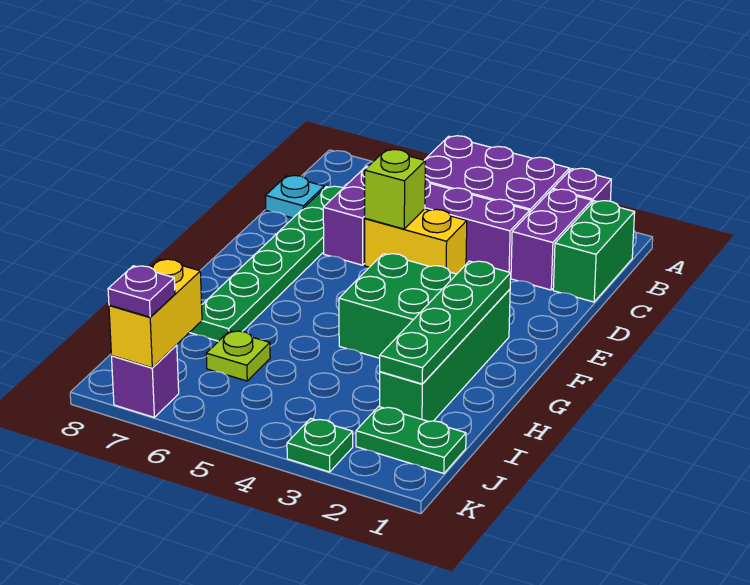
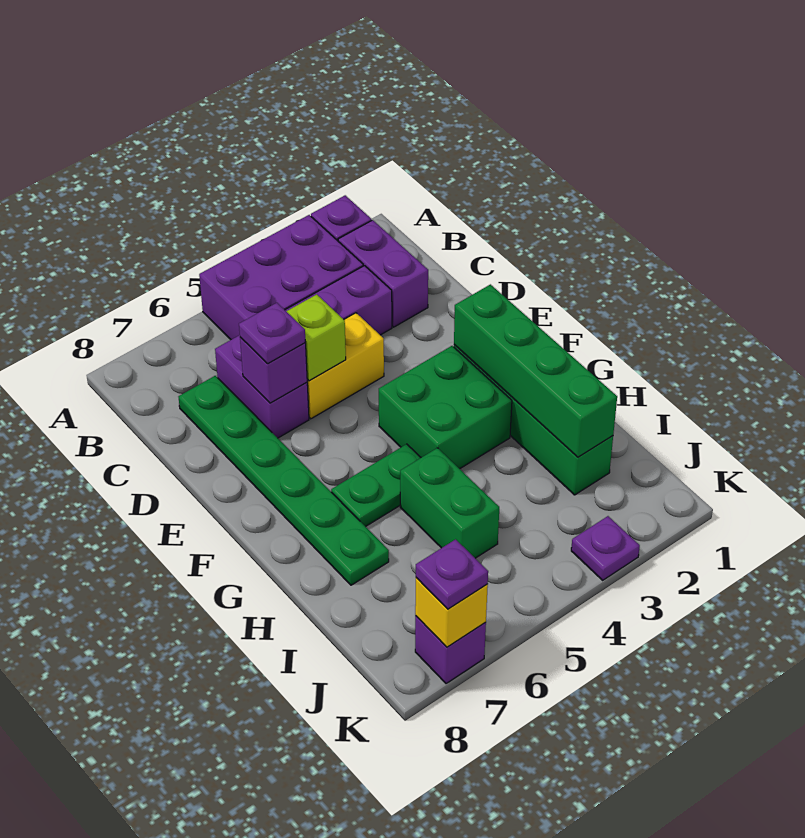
green 1x2 brick [553,201,635,302] -> green 1x2 brick moved to [400,448,499,558]
cyan 1x1 plate [265,175,324,218] -> none
none -> purple 1x1 brick [240,337,307,403]
none -> purple 1x1 plate [239,303,305,364]
green 1x4 plate [380,261,511,384] -> green 1x4 brick [454,284,617,457]
lime 1x1 plate [206,331,270,381] -> none
green 1x2 plate [356,407,466,474] -> green 1x2 plate moved to [331,444,421,527]
yellow 1x2 brick [109,259,202,368] -> yellow 1x1 brick [415,578,488,647]
green 1x1 plate [287,418,353,472] -> purple 1x1 plate [571,516,640,580]

